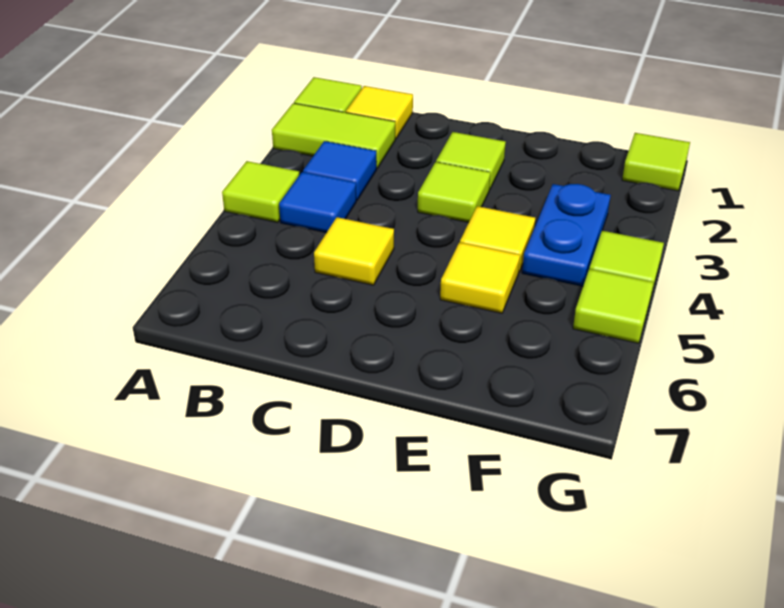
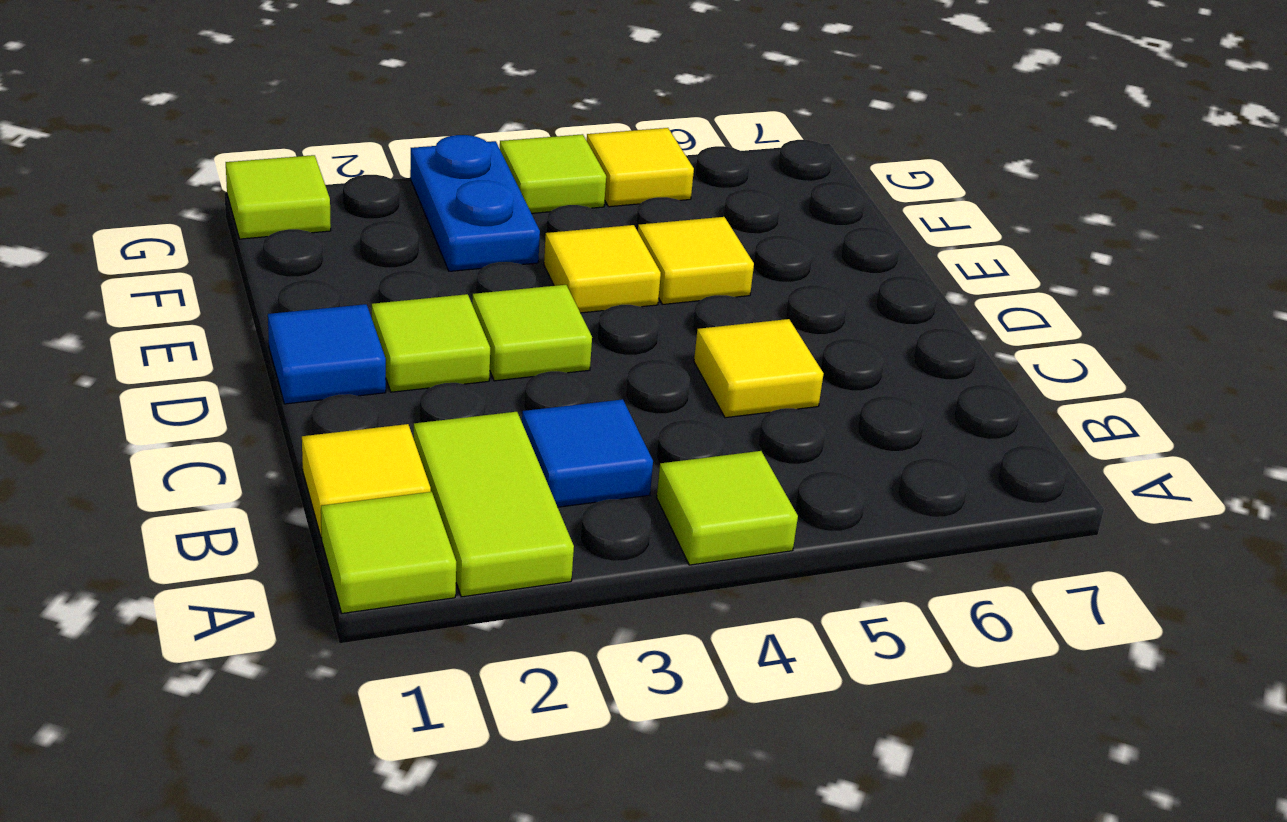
blue 1x1 tile [279,172,356,233] -> blue 1x1 tile moved to [268,304,386,404]
blue 1x2 plate [522,184,611,286] -> blue 1x2 plate turned to [410,135,540,271]
lime 1x1 tile [573,269,654,343] -> yellow 1x1 tile [587,128,694,207]

